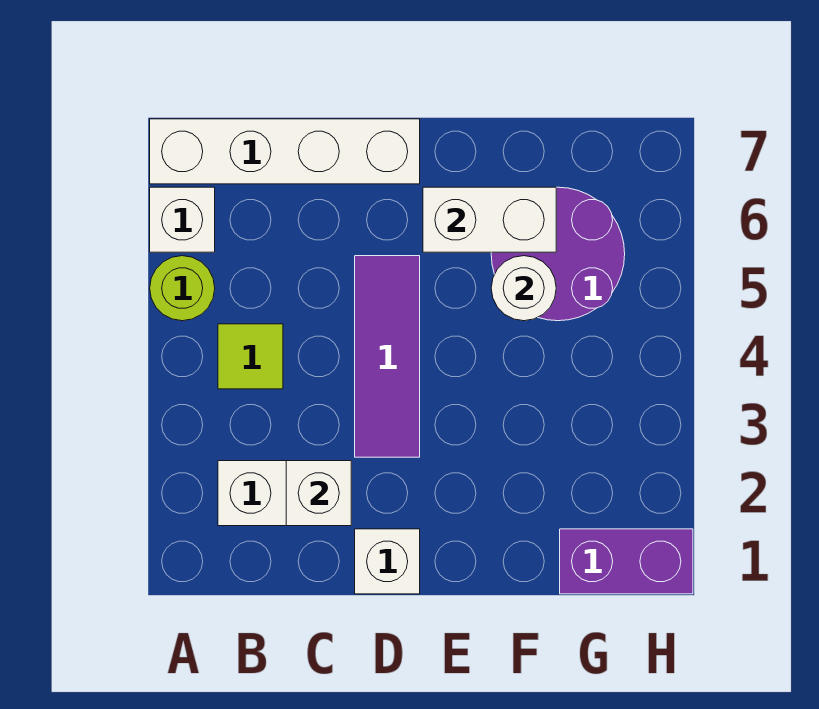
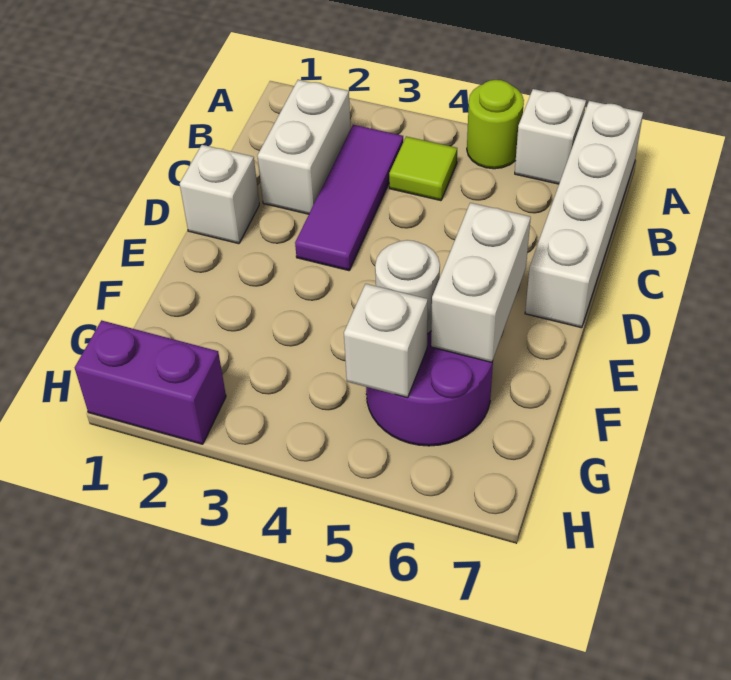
white 1x1 brick [286,461,351,526] -> white 1x1 brick moved to [344,284,428,398]
purple 1x3 tile [355,256,420,457] -> purple 1x3 tile turned to [295,125,403,271]
purple 1x2 brick [560,529,693,594] -> purple 1x2 brick turned to [75,320,226,444]

